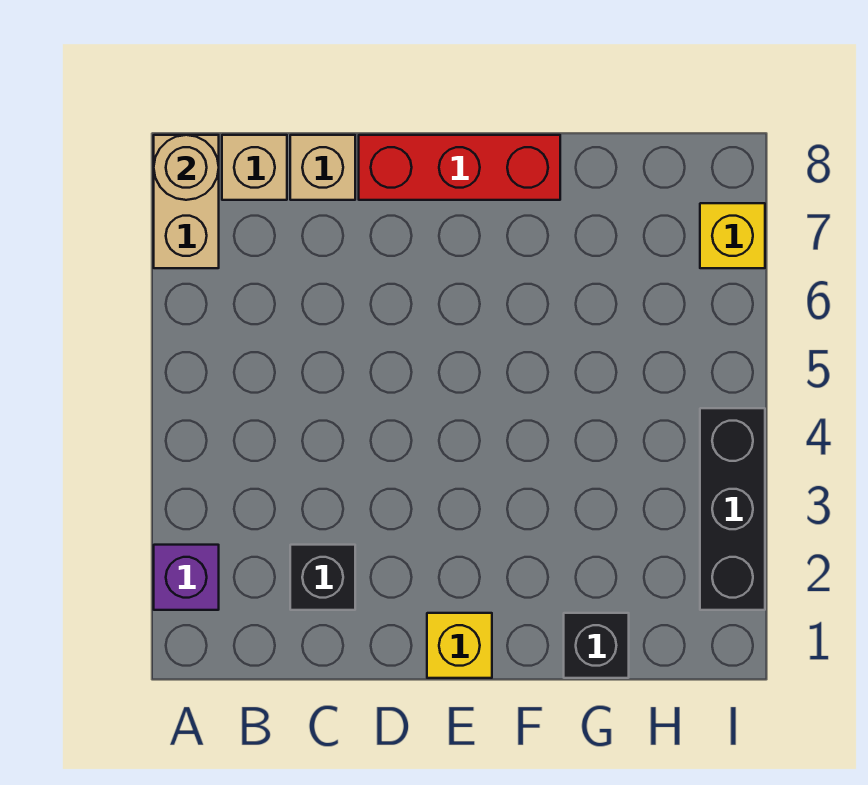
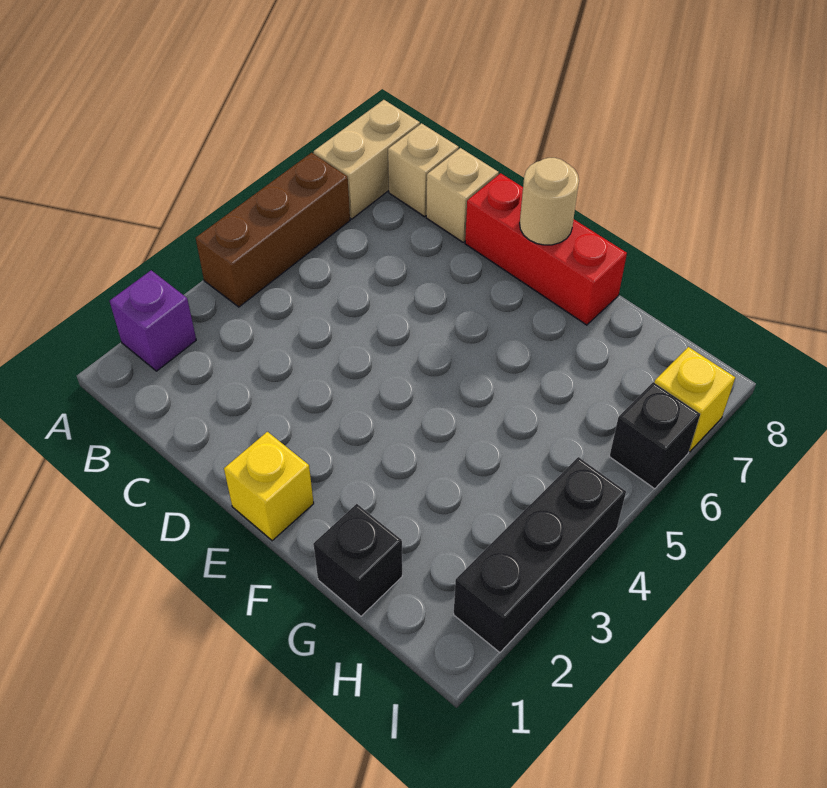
none -> brown 1x3 brick [196,153,350,307]
tan 1x1 round brick [154,135,219,200] -> tan 1x1 round brick moved to [520,158,579,245]
black 1x1 brick [290,545,355,610] -> black 1x1 brick moved to [610,382,700,489]

